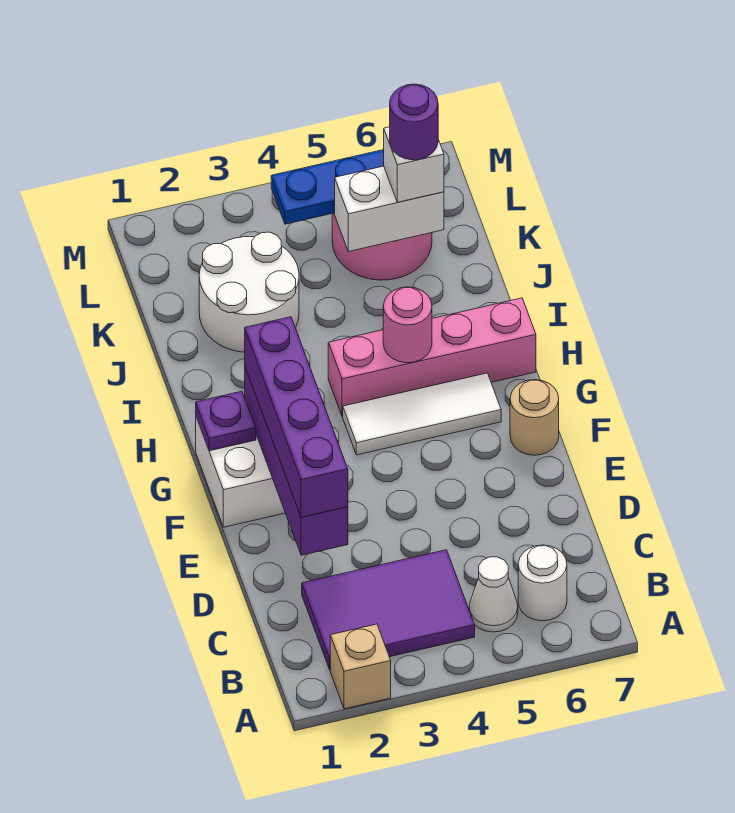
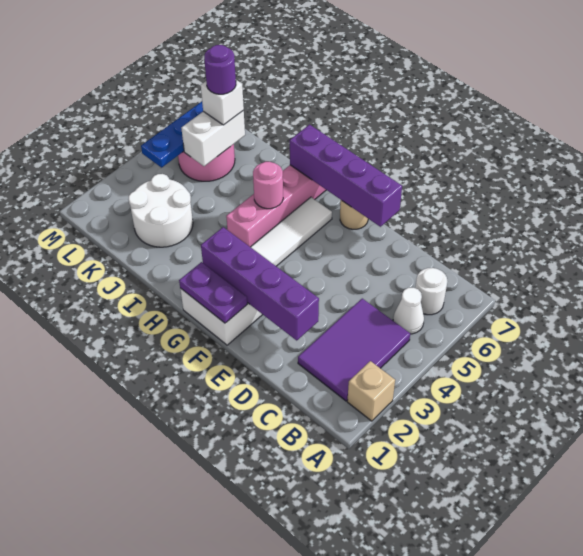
purple 1x4 brick [245,317,348,517] -> purple 1x4 brick moved to [290,125,402,227]
purple 1x1 plate [196,391,256,451] -> purple 1x2 plate [179,262,247,323]

